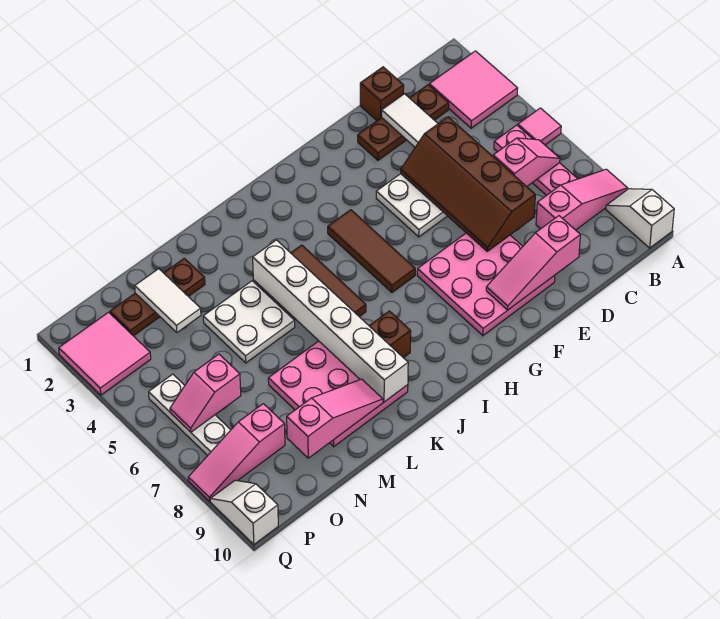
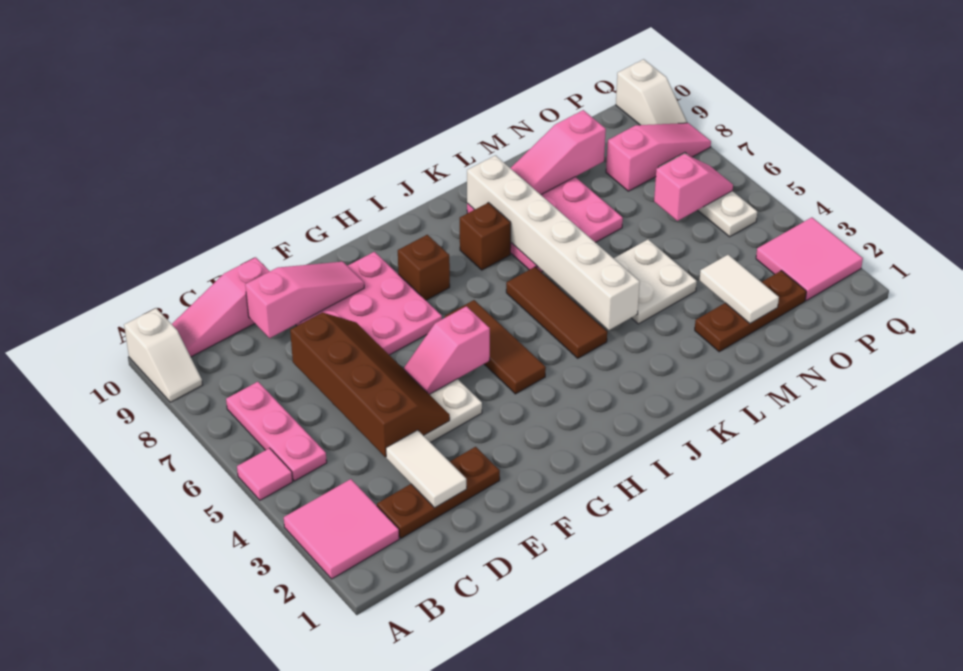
pink 1x3 slope [536,169,627,230] -> pink 1x3 slope moved to [172,257,270,357]
pink 1x2 slope [493,138,560,186] -> pink 1x2 slope moved to [404,306,490,394]
brown 1x1 brick [360,67,404,121] -> brown 1x1 brick moved to [398,235,450,300]

